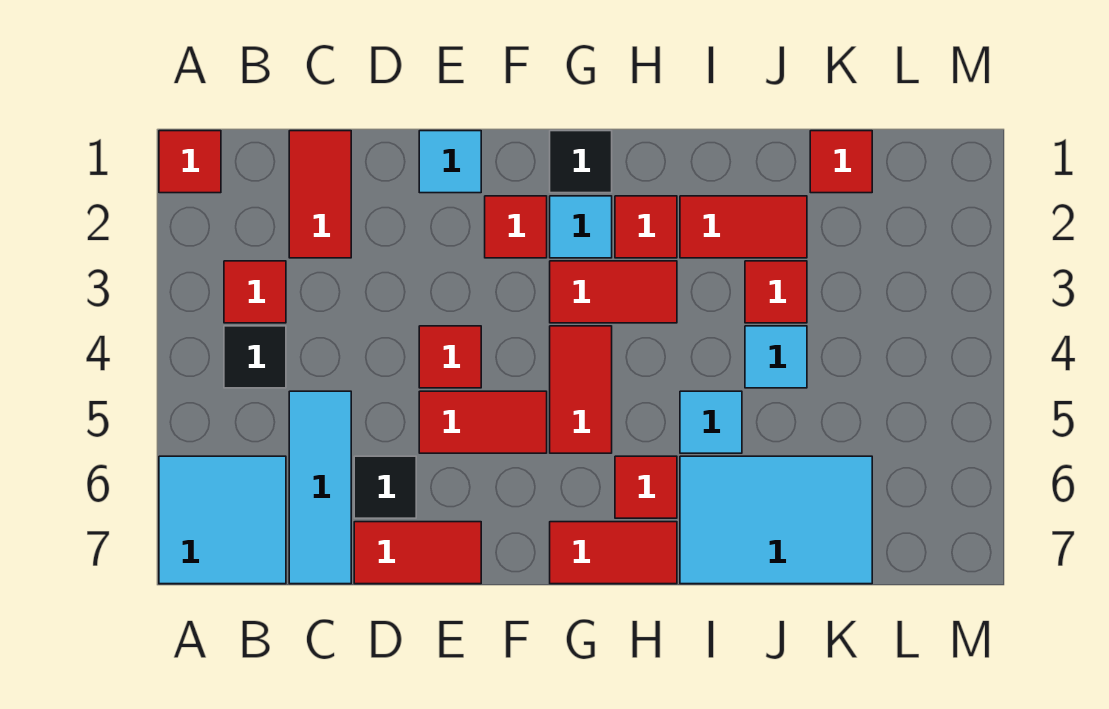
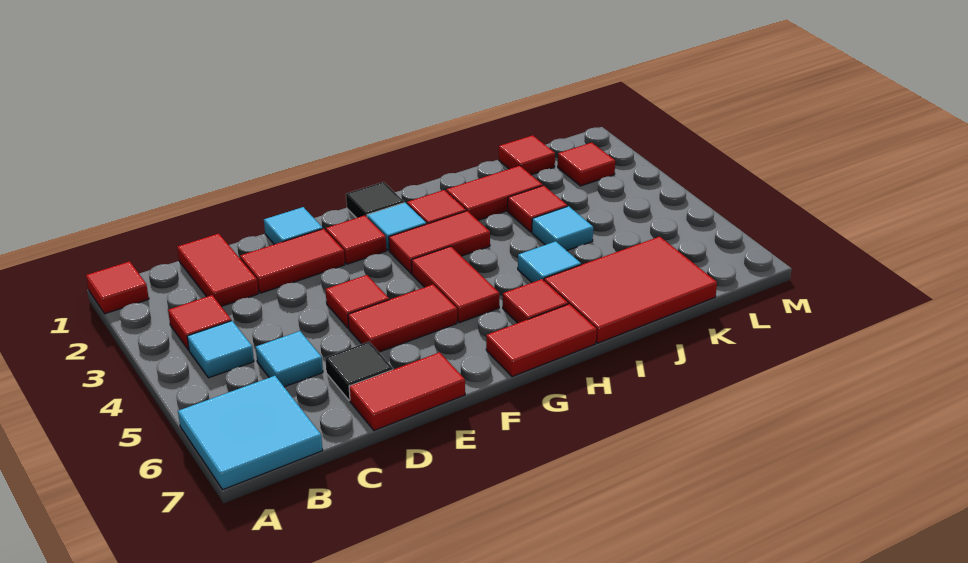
black 1x1 tile [224,326,286,388] -> cyan 1x1 tile [187,321,254,378]
cyan 1x3 tile [289,391,351,584] -> cyan 1x1 tile [256,331,323,387]
none -> red 1x2 tile [240,229,345,293]
cyan 2x3 tile [680,456,872,584] -> red 2x3 tile [544,237,717,343]
none -> red 1x1 tile [558,143,615,186]

